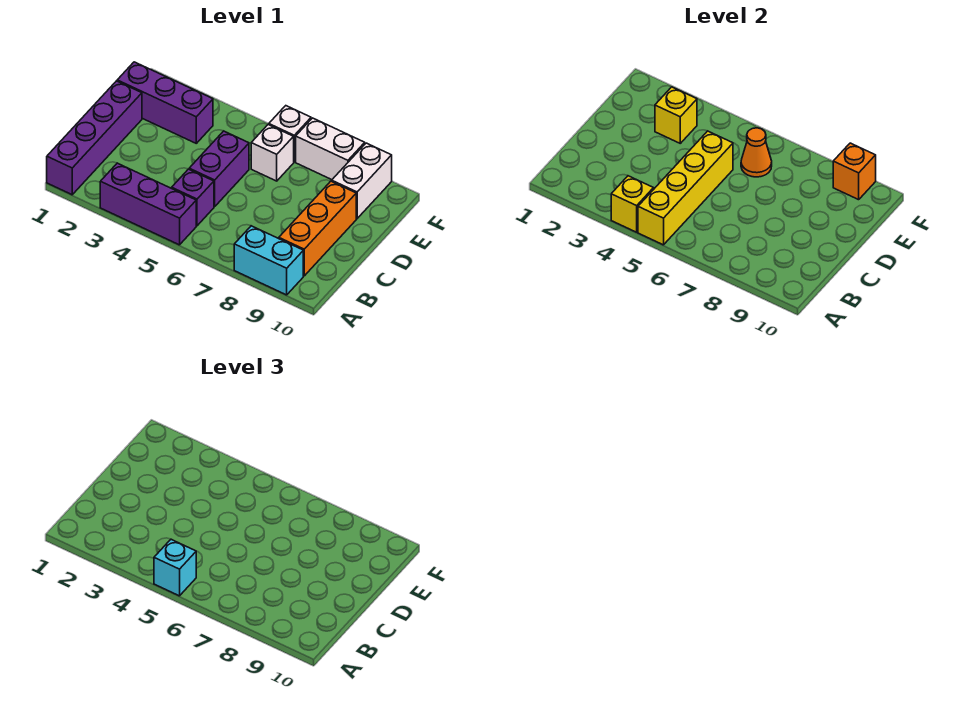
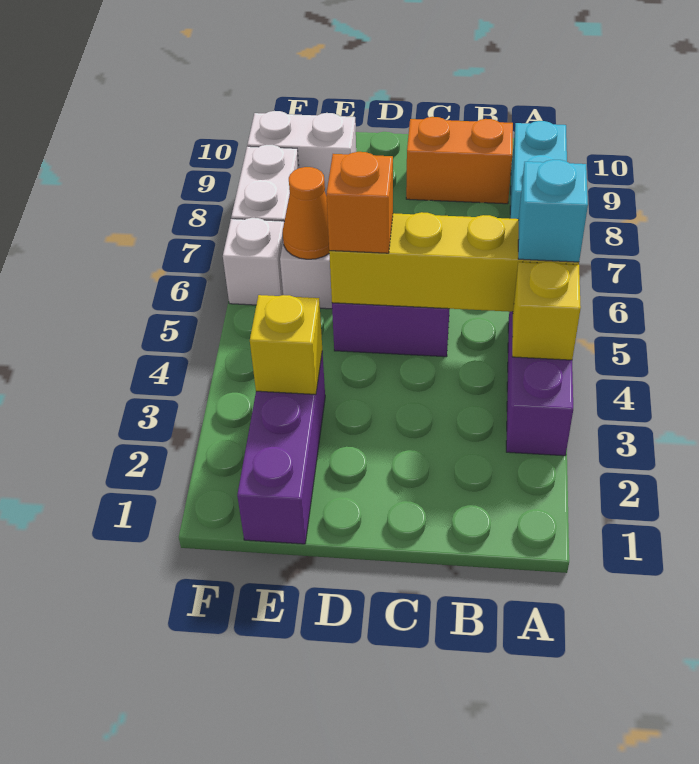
purple 1x4 brick [47,81,142,195] -> none
purple 1x1 brick [172,169,214,226] -> none
orange 1x3 brick [279,181,356,276] -> orange 1x2 brick [406,117,513,204]
orange 1x1 brick [833,143,876,200] -> orange 1x1 brick moved to [326,152,393,253]

